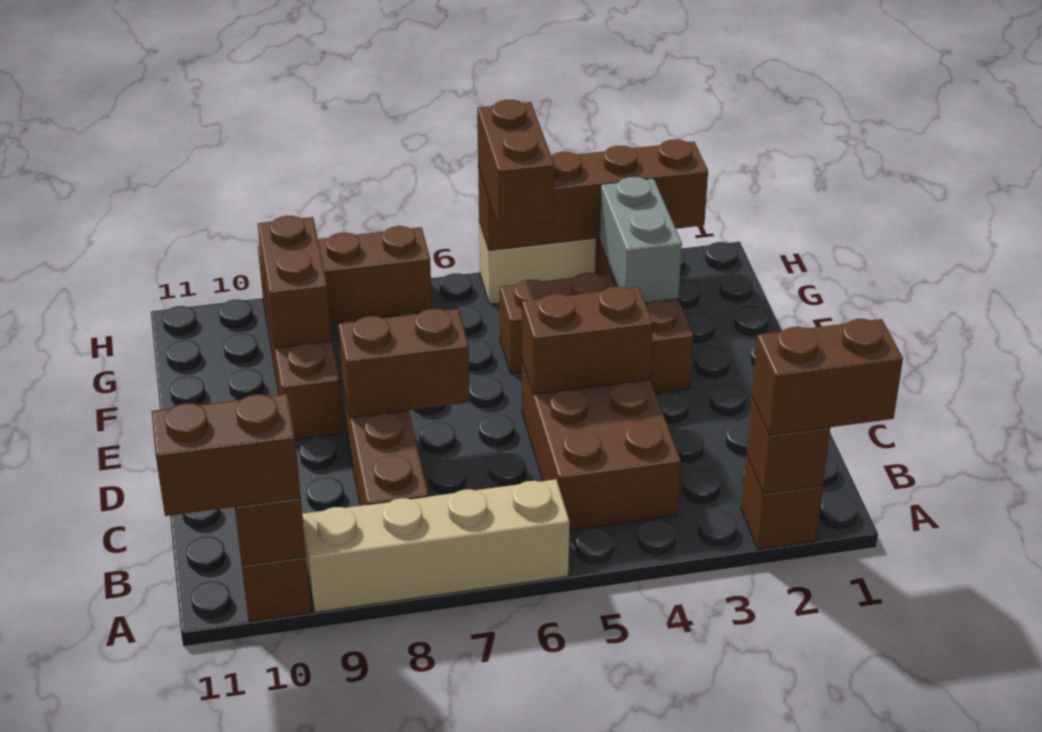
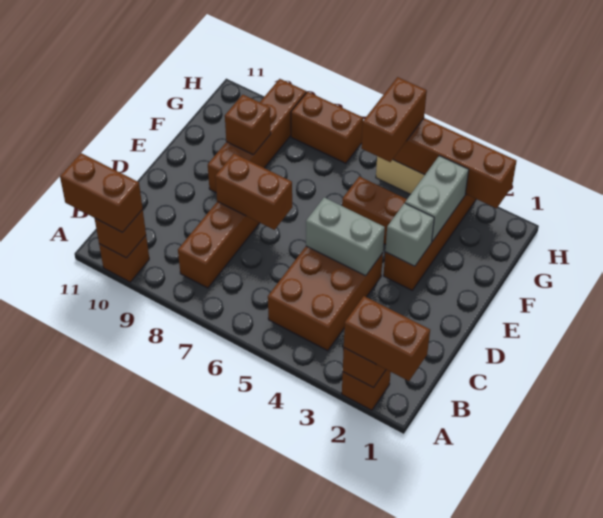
tan 1x4 brick [302,479,570,612] -> none
brown 1x2 brick [522,287,653,394] -> grey 1x2 brick [306,198,385,276]
none -> grey 1x1 brick [385,203,434,266]
brown 1x2 brick [258,216,331,348] -> brown 1x1 brick [225,95,271,155]

